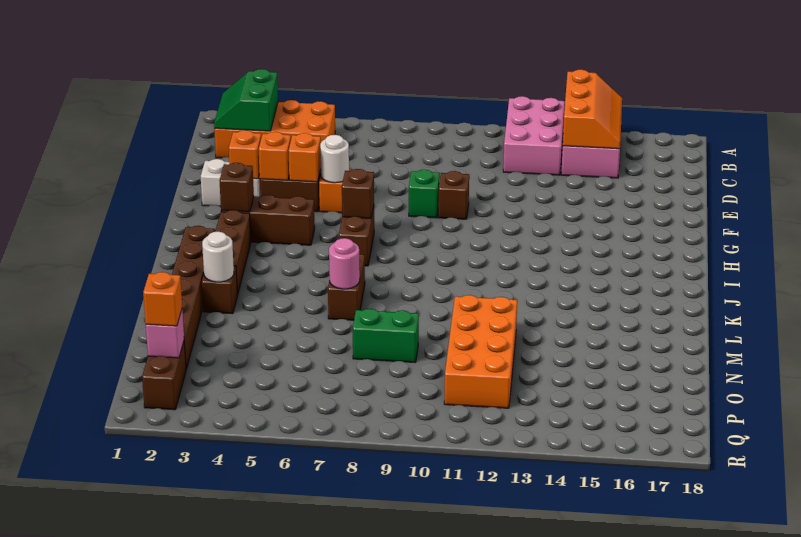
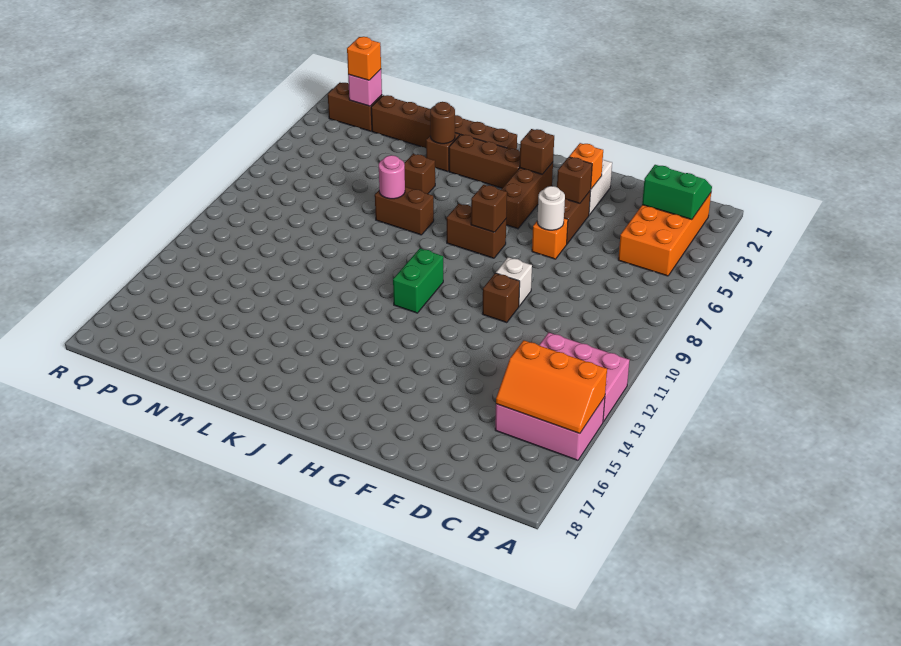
orange 1x1 brick [259,132,291,180] -> brown 1x1 brick [557,157,592,203]
orange 1x1 brick [289,133,321,182] -> none
green 1x1 brick [409,170,440,218] -> white 1x1 brick [496,257,532,306]
white 1x1 round brick [202,232,234,282] -> brown 1x1 round brick [430,102,455,144]
none -> brown 1x1 brick [404,154,435,194]
orange 2x4 brick [444,295,517,408] -> none
green 1x2 brick [353,309,419,362] -> green 1x2 brick moved to [393,249,443,313]

